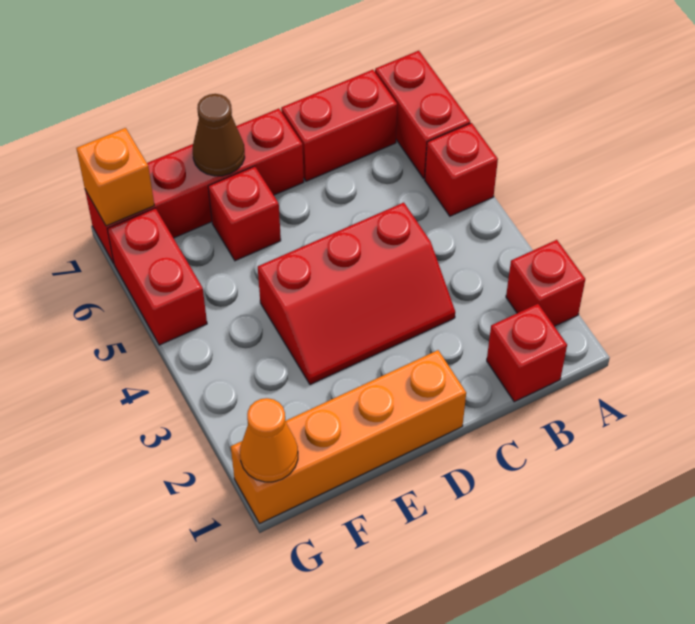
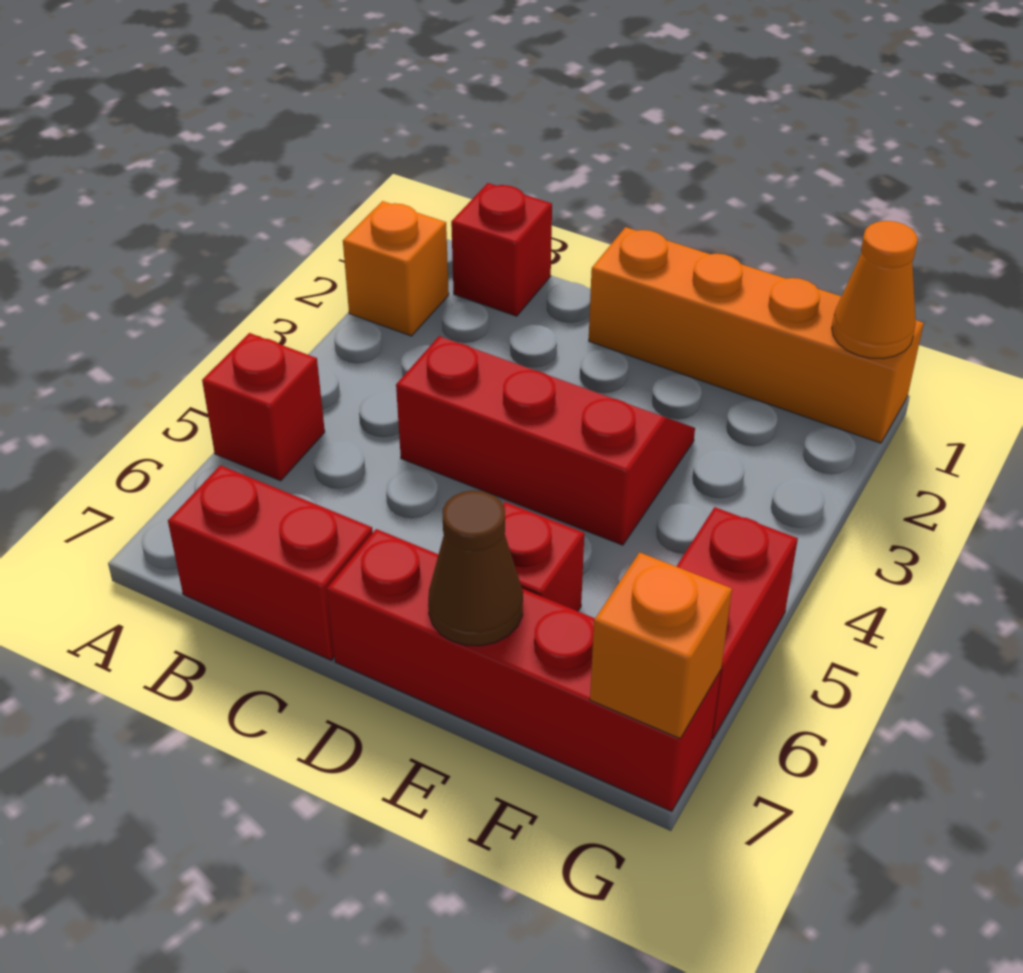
red 1x1 brick [506,240,585,326] -> orange 1x1 brick [343,201,449,336]
red 1x2 brick [375,51,470,178] -> none

